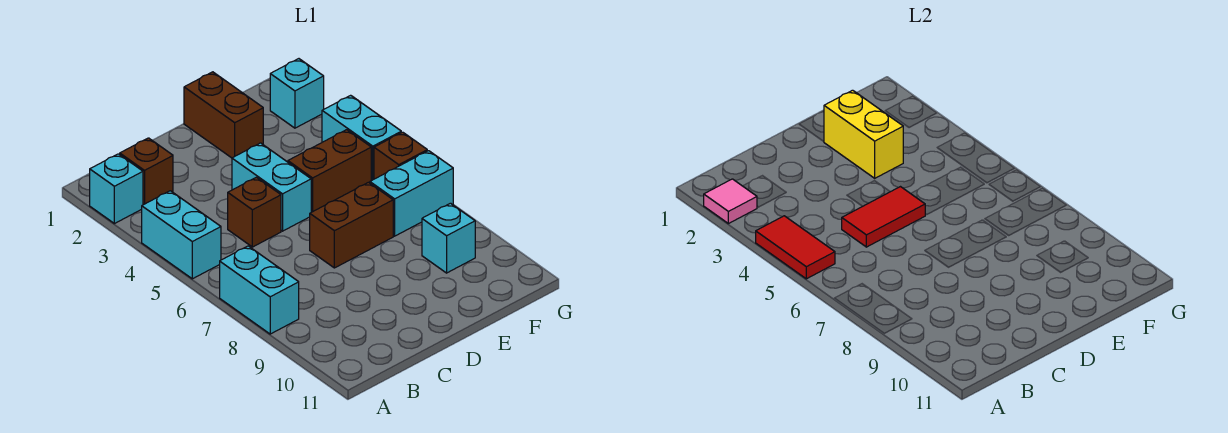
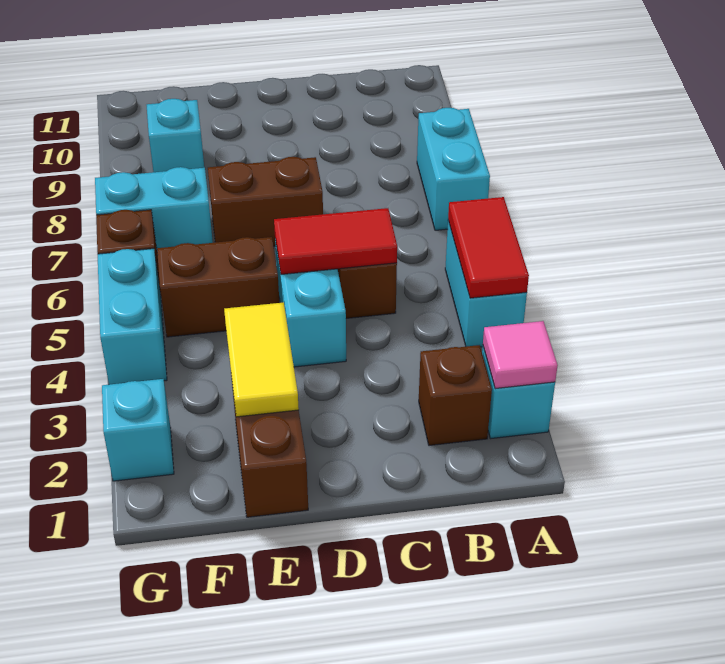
yellow 1x2 brick [824,90,903,178] -> yellow 1x2 tile [224,302,299,417]

